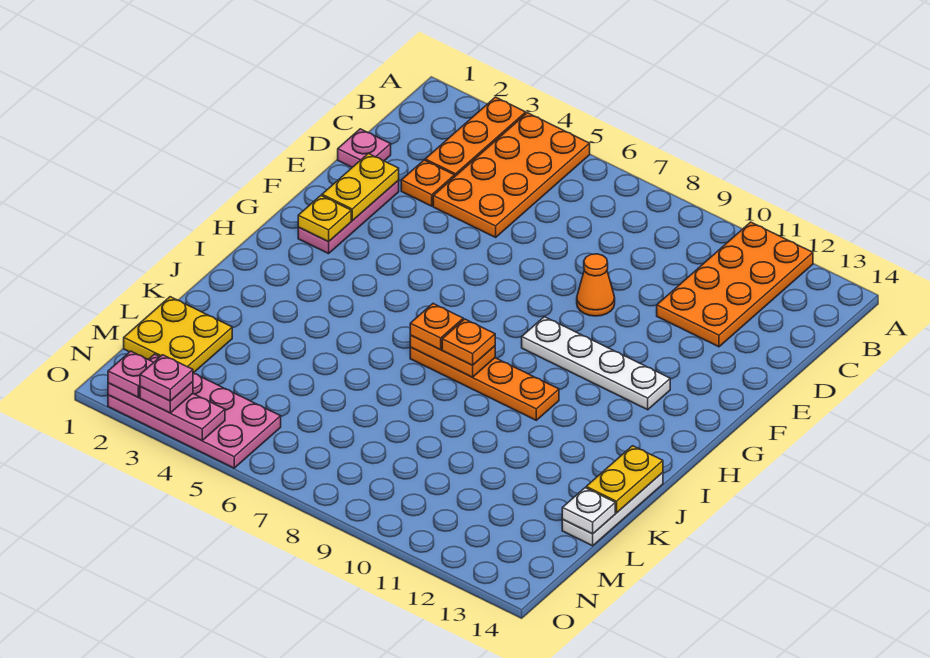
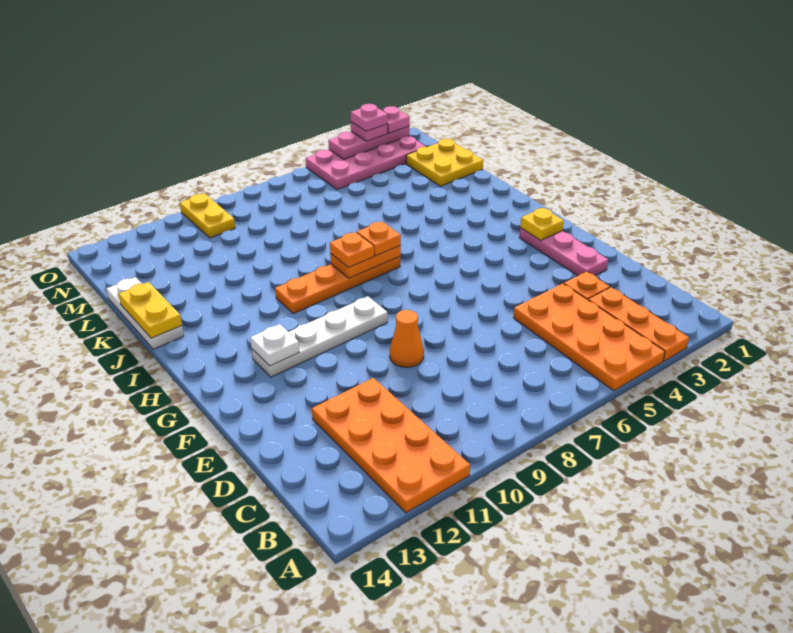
pink 1x1 plate [338,129,391,167] -> none
yellow 1x2 plate [322,153,399,221] -> yellow 1x2 plate moved to [180,194,235,238]
white 1x1 plate [562,488,615,534] -> white 1x1 plate moved to [250,324,299,366]

